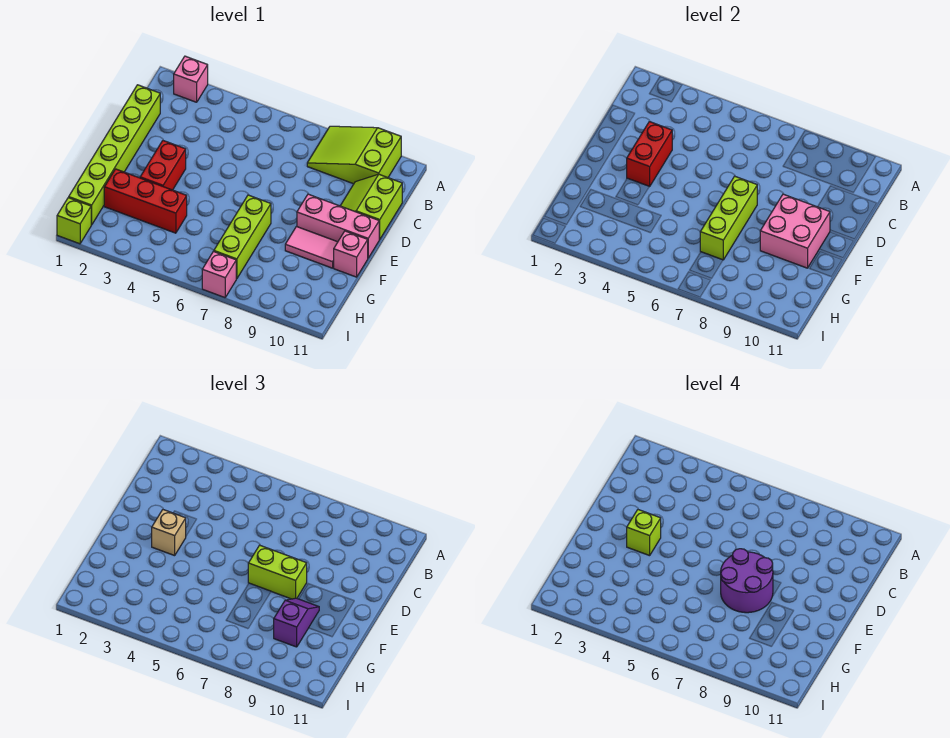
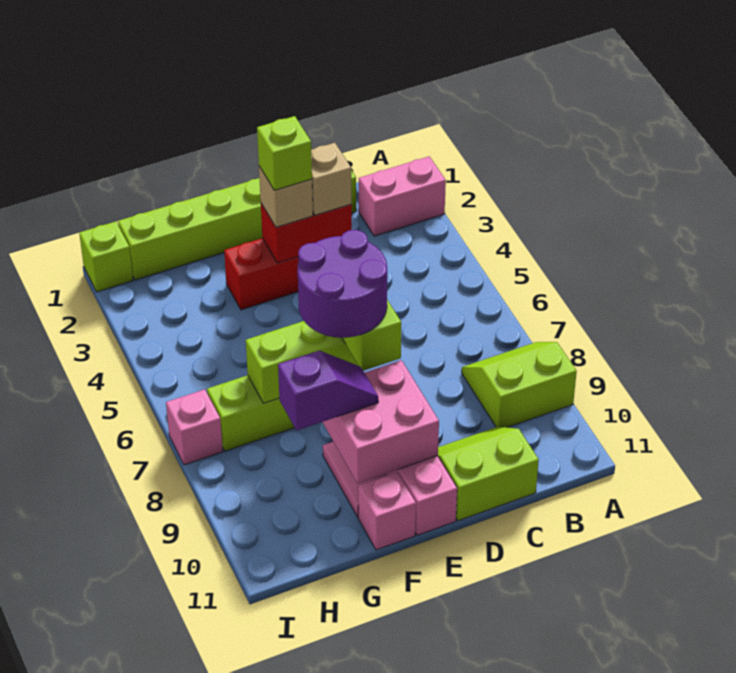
pink 1x1 brick [174,56,208,102] -> pink 1x2 brick [359,156,446,236]
lime 2x3 slope [307,126,401,184] -> lime 2x2 slope [462,342,577,428]
none -> tan 1x1 brick [311,143,351,215]
red 1x3 brick [104,169,187,233] -> none

